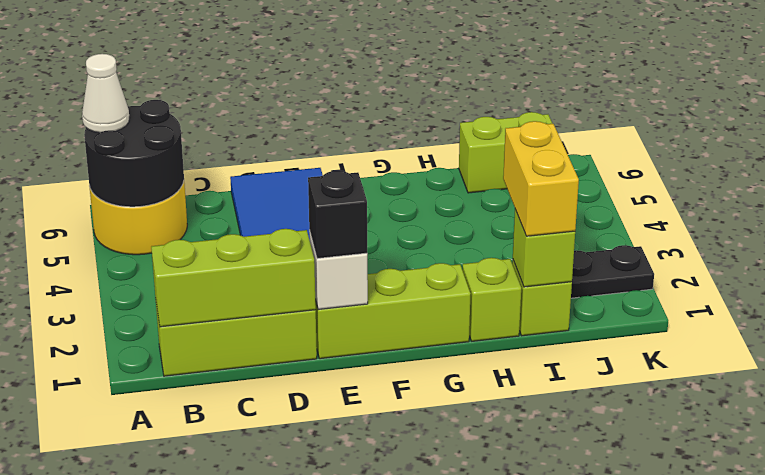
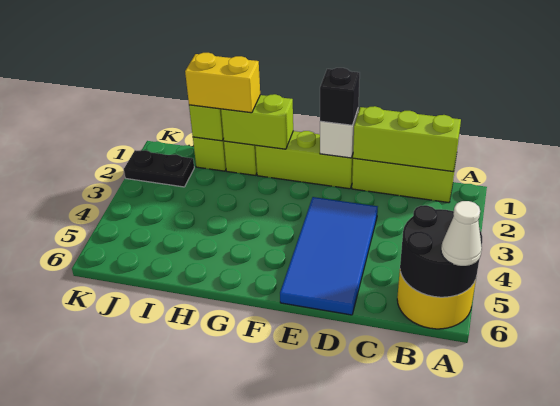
yellow 1x2 brick [503,121,579,236] -> yellow 1x2 brick turned to [185,53,260,113]
lime 1x2 brick [459,112,553,193] -> lime 1x2 brick moved to [221,94,293,149]

